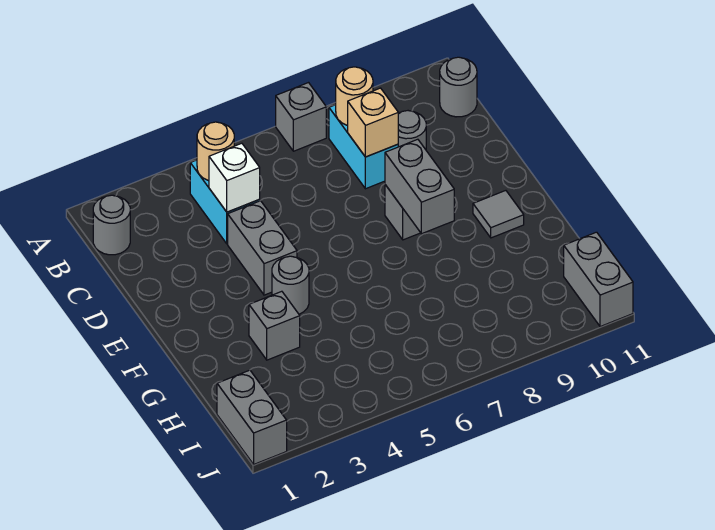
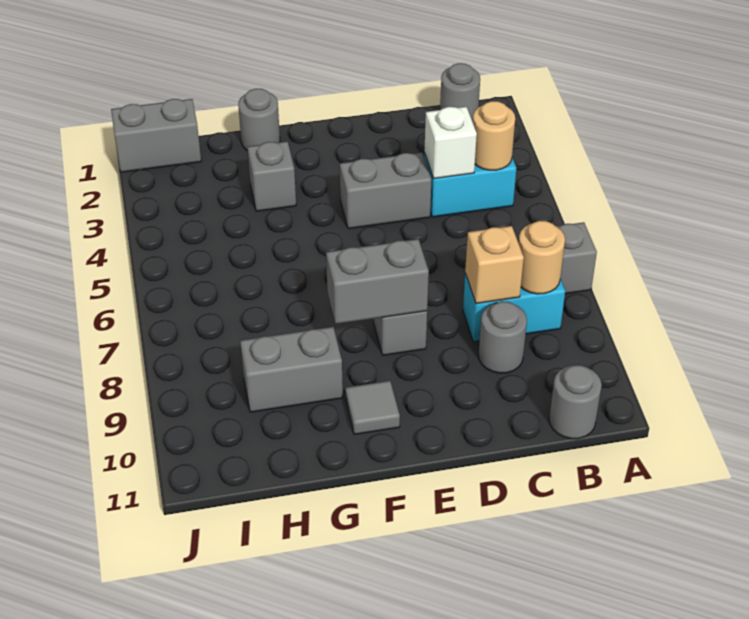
grey 1x1 round brick [272,256,309,314] -> grey 1x1 round brick moved to [238,89,280,151]
grey 1x2 brick [564,232,633,327] -> grey 1x2 brick moved to [240,327,343,412]

